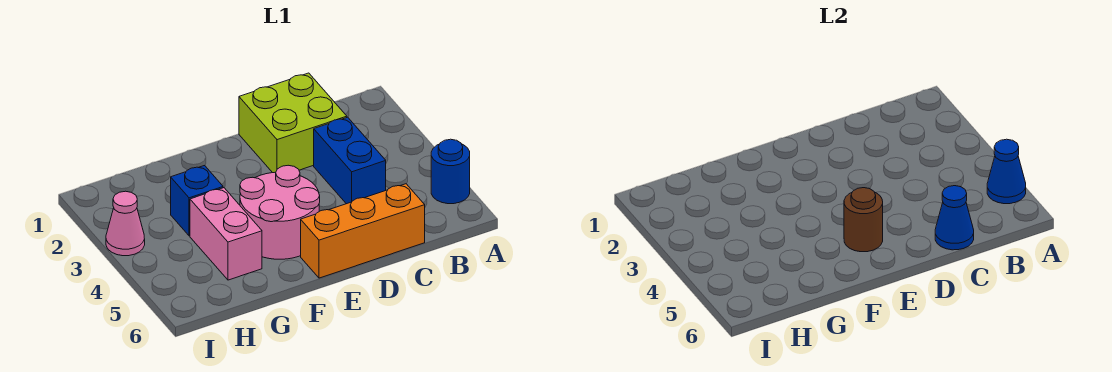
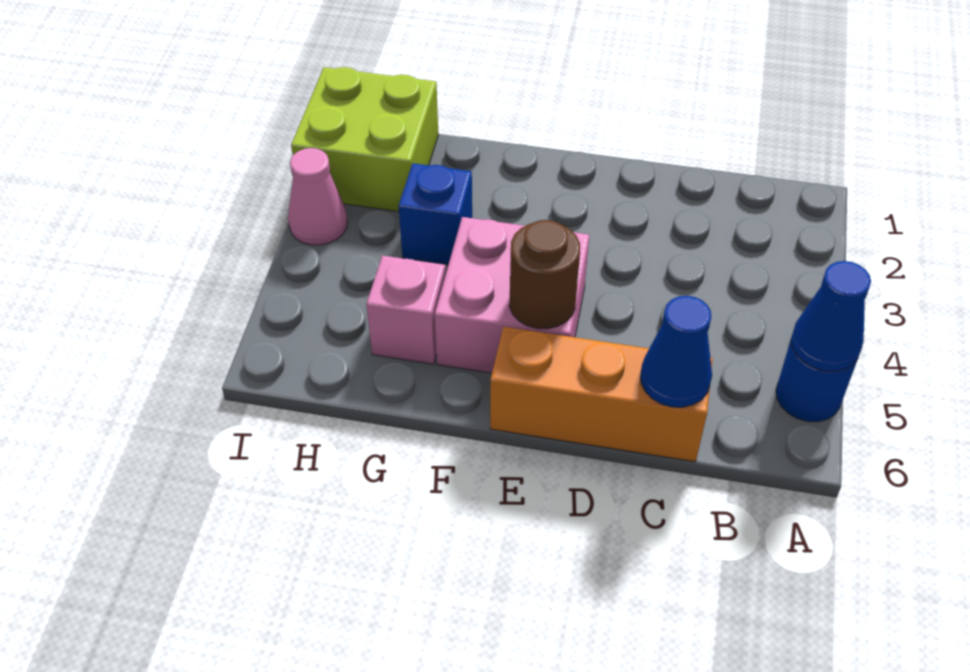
lime 2x2 brick [239,73,347,173] -> lime 2x2 brick moved to [291,67,438,212]
blue 1x2 brick [314,117,386,204] -> none
pink 2x2 round brick [240,165,320,259] -> pink 2x2 brick [435,217,589,373]
pink 1x2 brick [190,188,262,280] -> pink 1x1 brick [366,256,446,364]

